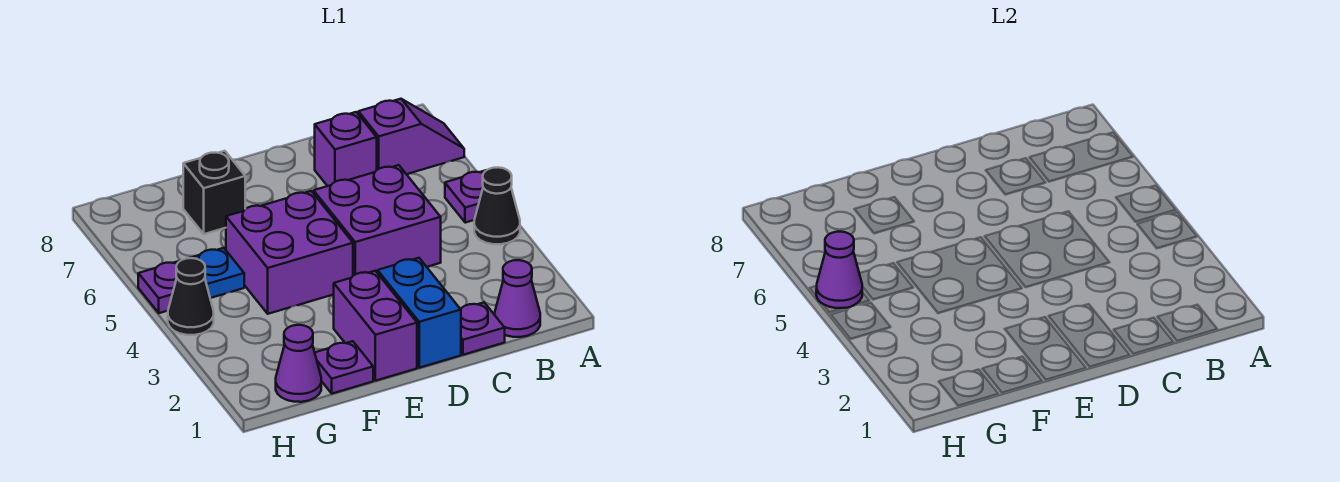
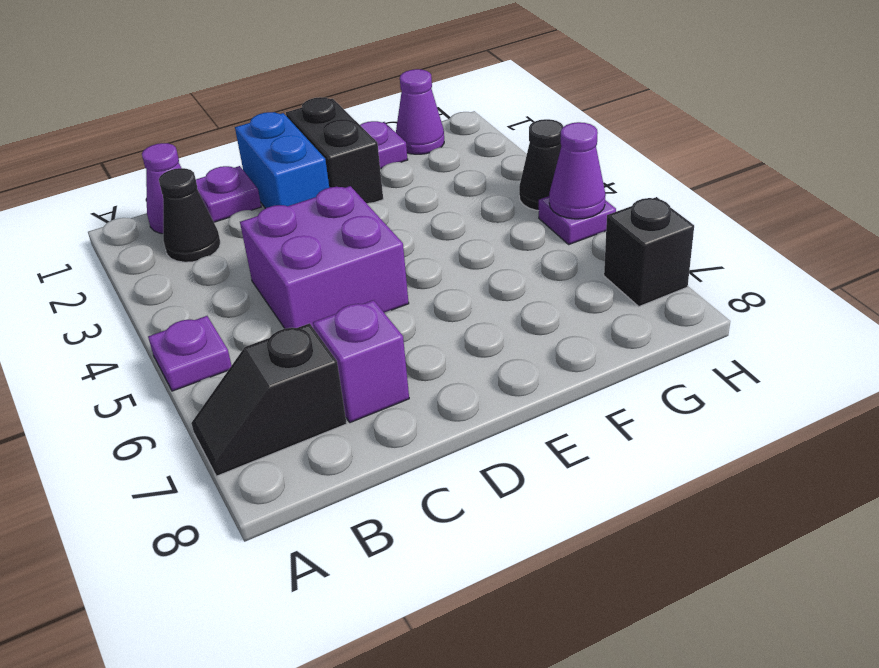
black 1x1 cone [474,167,520,244] -> black 1x1 cone moved to [159,168,220,262]
purple 1x2 slope [358,99,464,174] -> black 1x2 slope [191,323,347,476]
purple 1x2 brick [334,271,417,381] -> black 1x2 brick [286,97,383,203]
purple 2x2 brick [226,191,353,314] -> none
black 1x1 brick [183,151,245,234] -> black 1x1 brick moved to [604,197,694,306]
blue 1x1 plate [191,248,244,298] -> none

